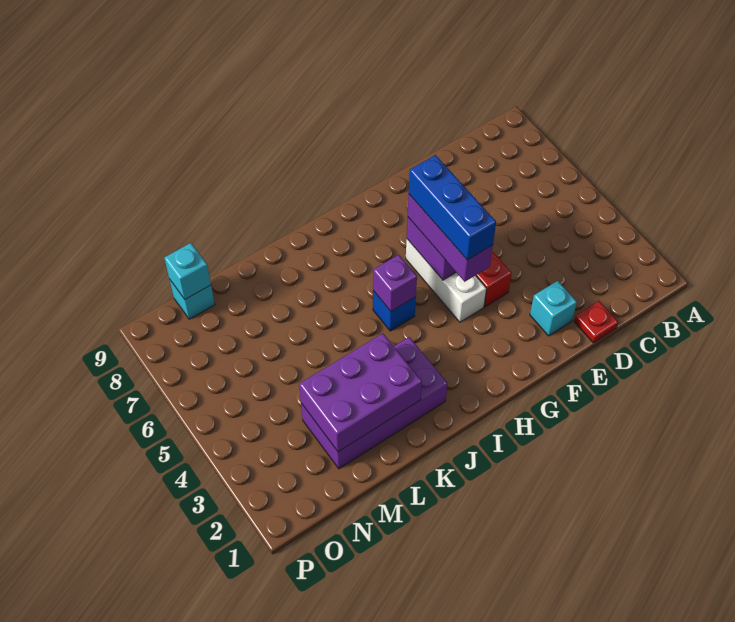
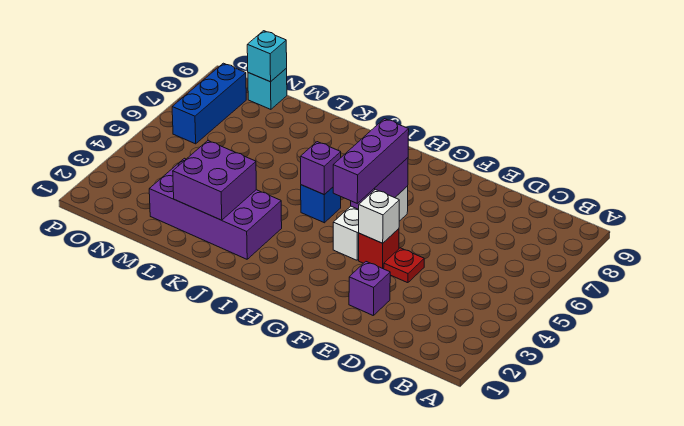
red 1x1 plate [574,301,618,343] -> red 1x1 plate moved to [384,248,424,283]
cyan 1x1 brick [530,281,577,336] -> purple 1x1 brick [349,262,390,315]
none -> white 1x1 brick [359,189,399,243]
blue 1x3 brick [409,155,496,260] -> blue 1x3 brick moved to [172,63,246,144]
purple 2x3 brick [299,333,422,452] -> purple 2x2 brick [173,141,256,220]

